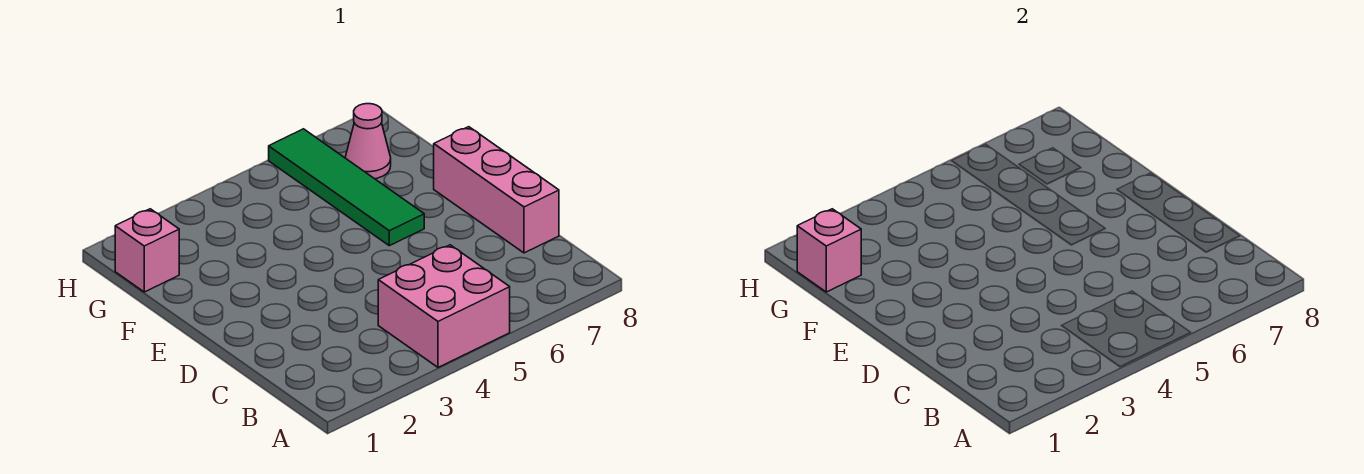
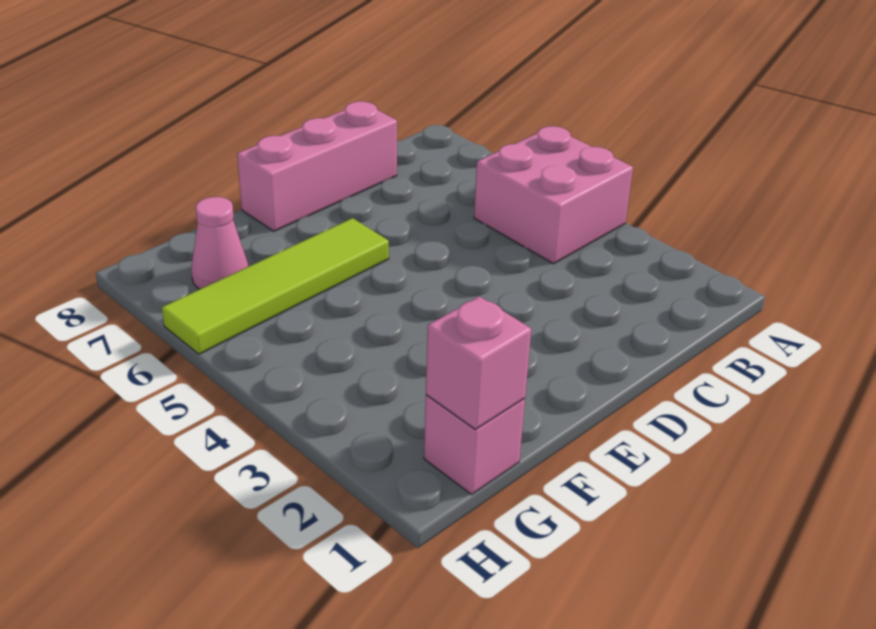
green 1x4 tile [269,129,424,246] -> lime 1x4 tile [162,218,389,354]

